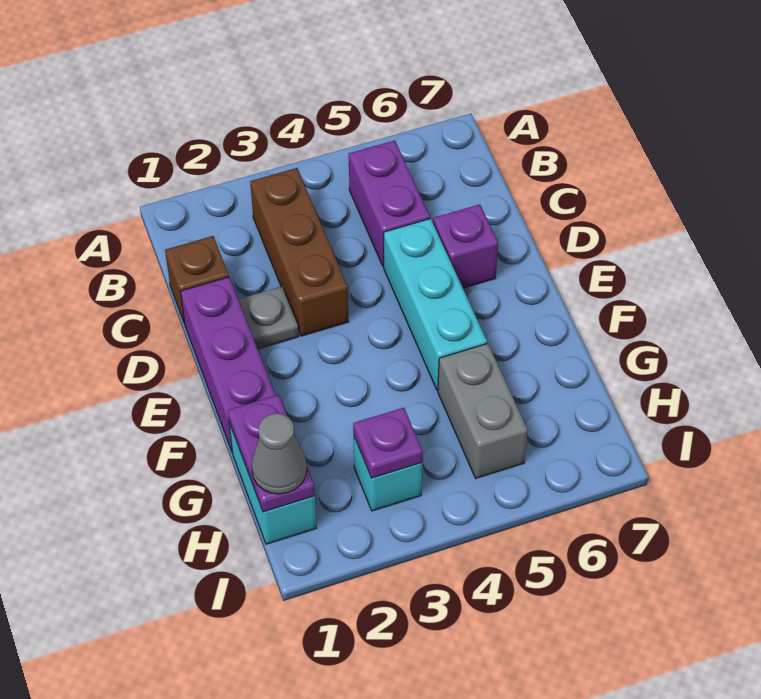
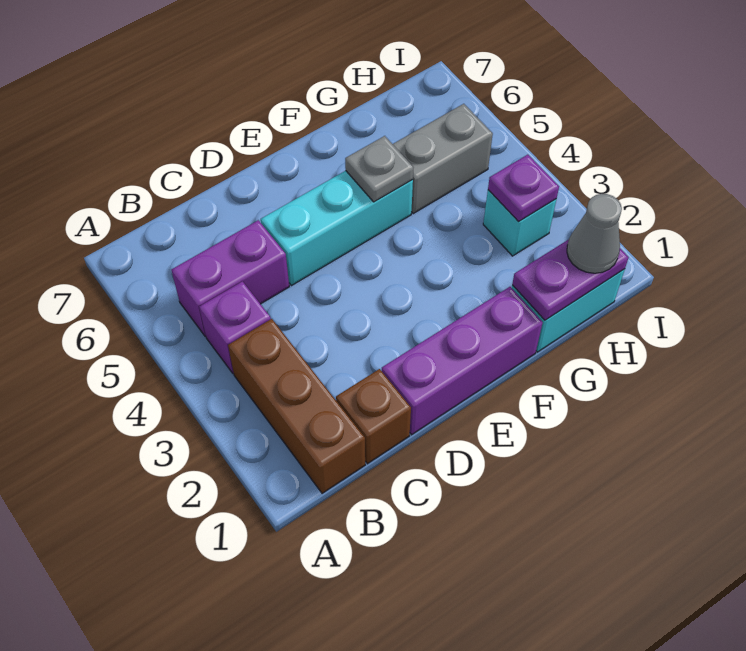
brown 1x3 brick [250,168,348,336] -> brown 1x3 brick turned to [228,319,365,493]
grey 1x1 plate [238,287,299,349] -> grey 1x1 plate moved to [345,136,414,202]
purple 1x1 brick [433,204,498,288] -> purple 1x1 brick moved to [199,281,271,374]

